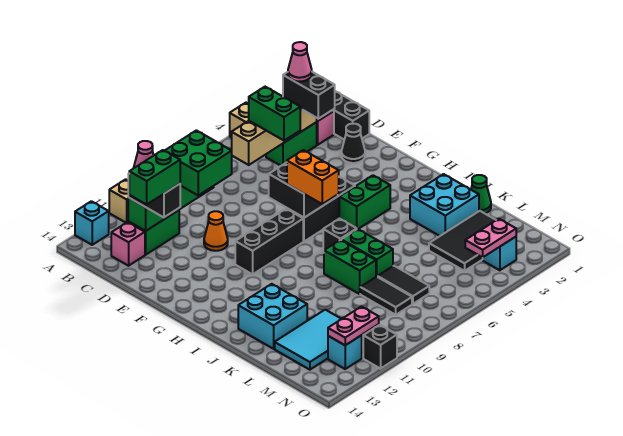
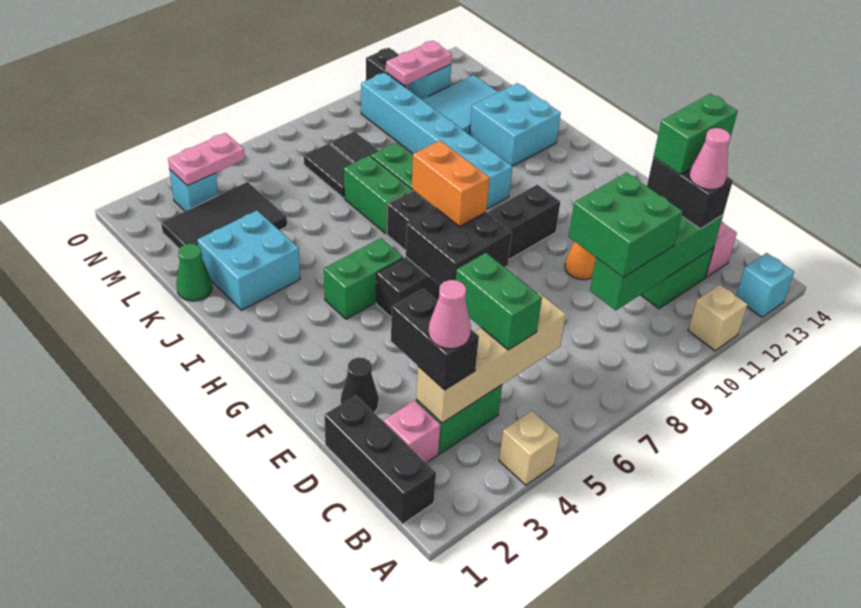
none -> cyan 1x6 brick [361,72,512,209]

